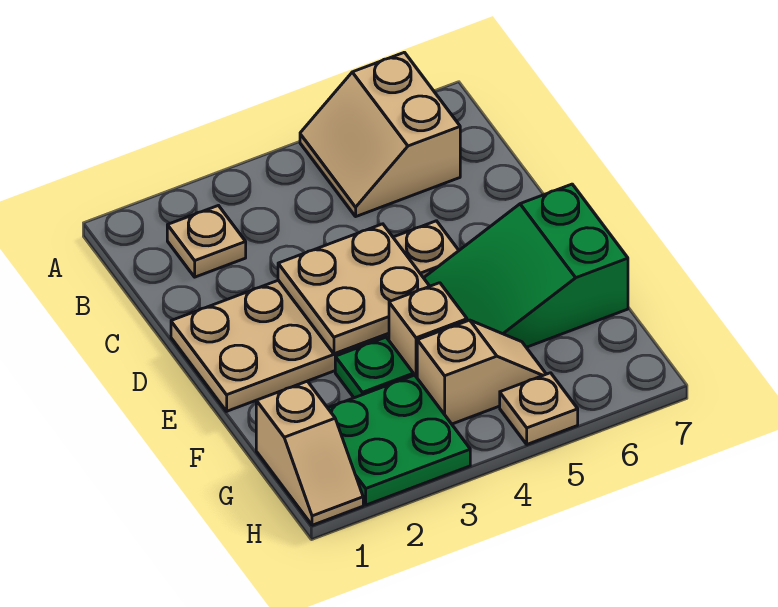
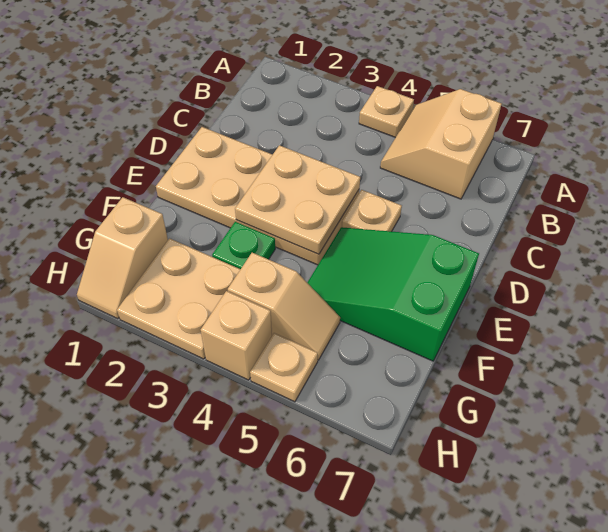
tan 1x1 plate [167,206,246,277] -> tan 1x1 plate moved to [359,86,414,138]
tan 1x1 brick [389,283,467,377] -> tan 1x1 brick moved to [201,291,272,380]
green 2x2 plate [328,375,470,505] -> tan 2x2 plate [117,239,240,359]

